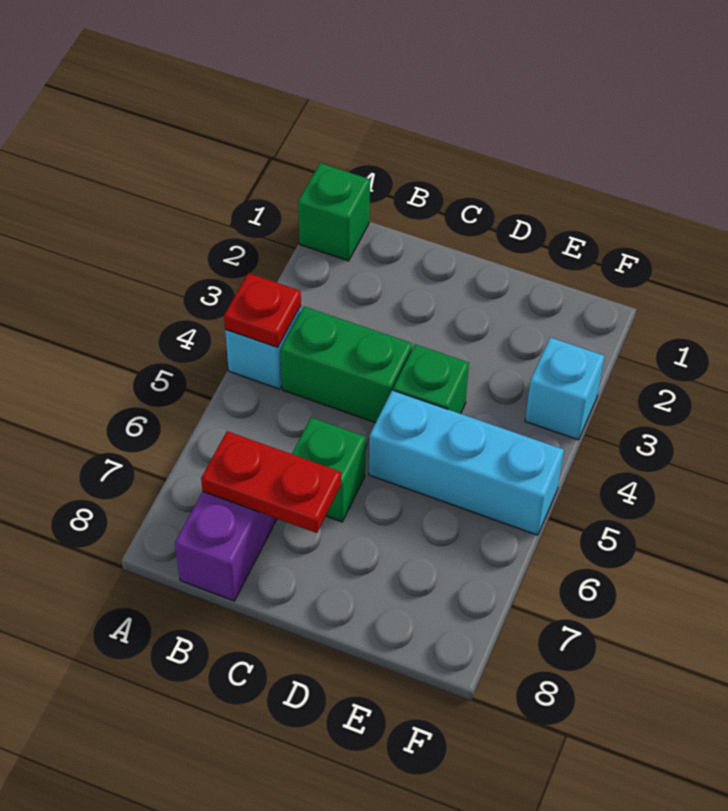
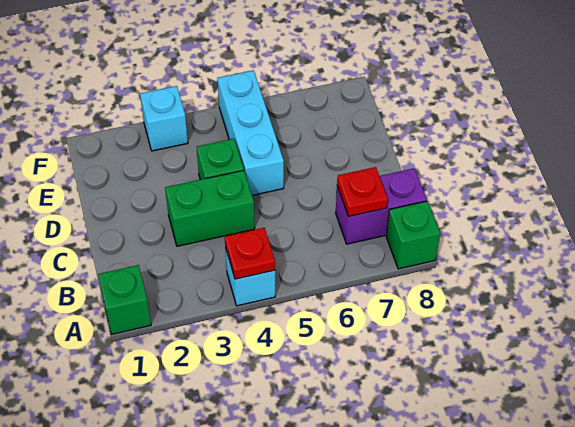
green 1x2 brick [281,307,412,423] -> green 1x2 brick turned to [165,170,255,246]
red 1x2 plate [201,431,341,533] -> red 1x1 plate [337,167,388,216]
green 1x1 brick [292,417,366,522] -> green 1x1 brick moved to [386,201,440,269]

